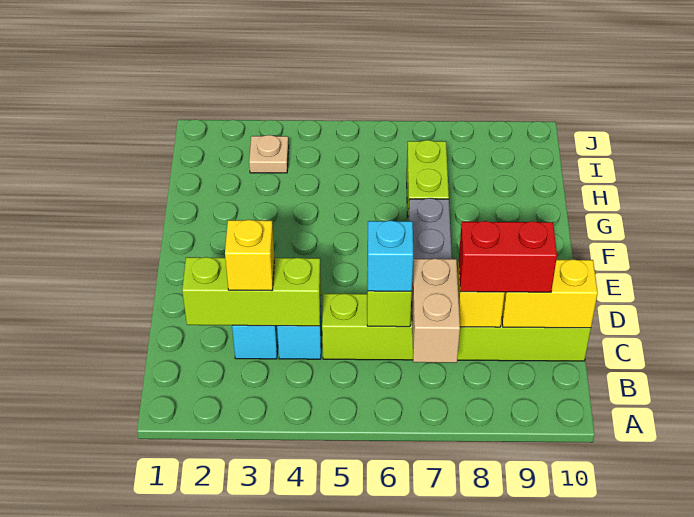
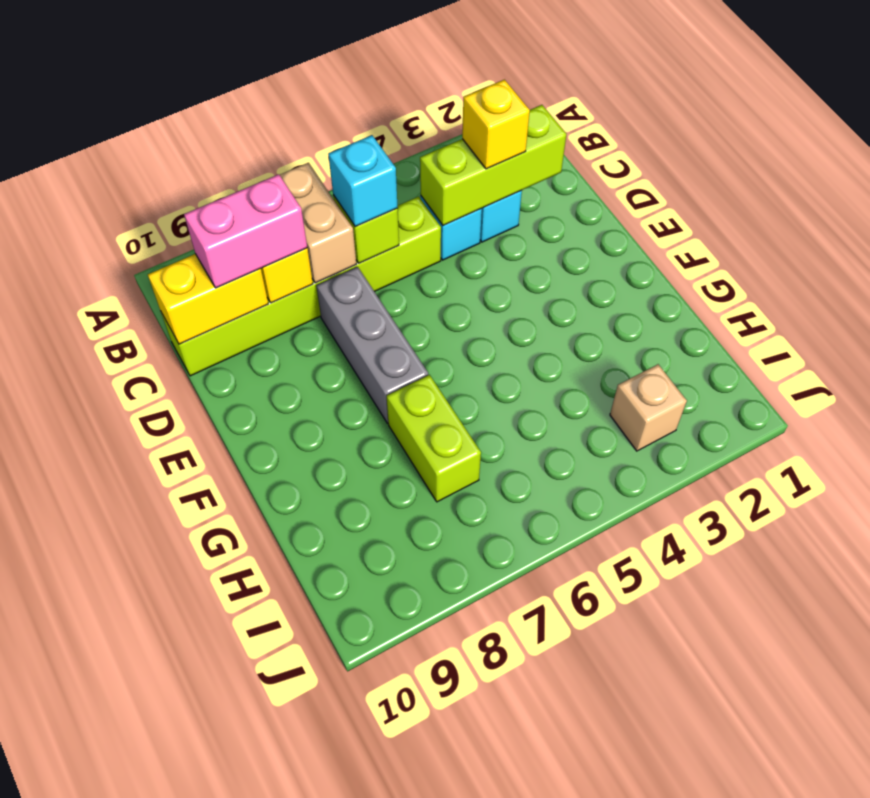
red 1x2 brick [459,221,557,292] -> pink 1x2 brick [184,174,307,288]
tan 1x1 plate [249,135,289,173] -> tan 1x1 brick [610,364,687,451]

